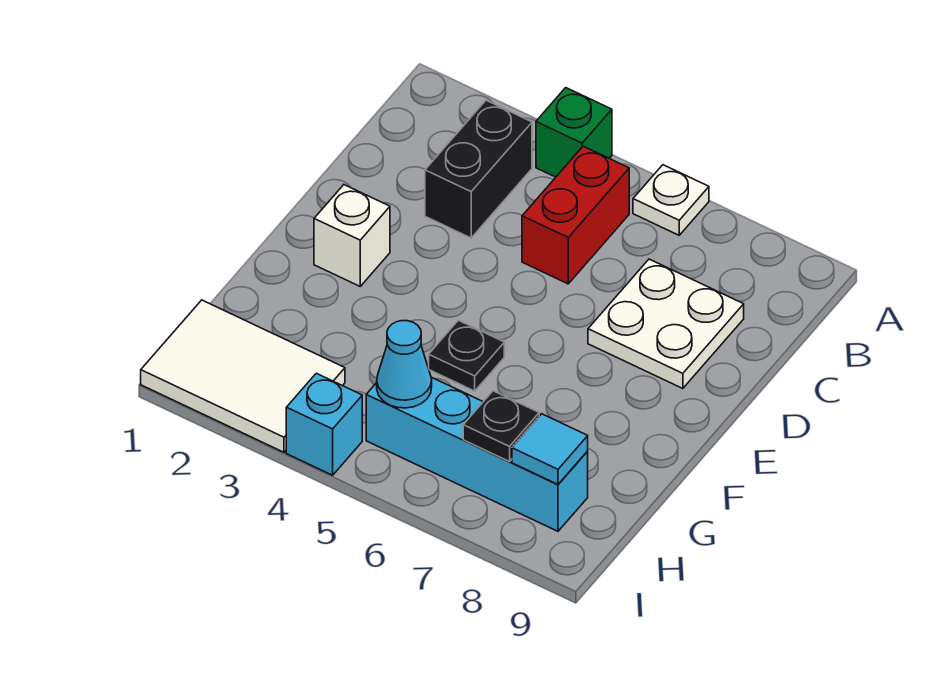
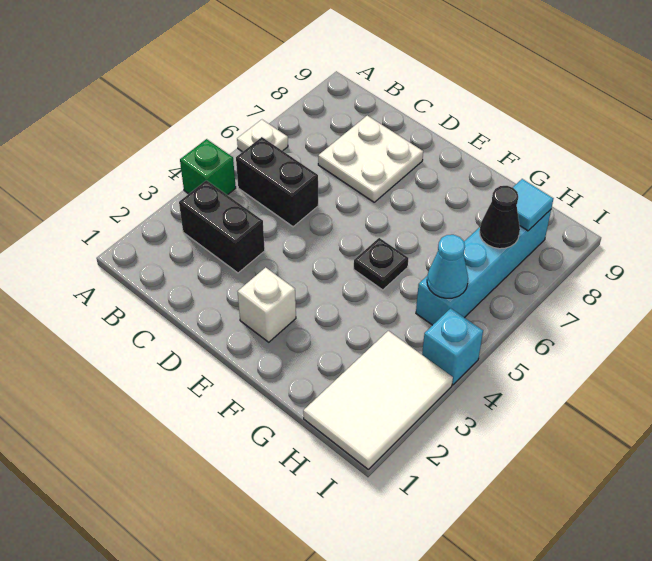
red 1x2 brick [522,146,629,284] -> black 1x2 brick [236,137,318,227]
black 1x1 plate [463,391,539,462] -> black 1x1 cone [479,186,520,249]

